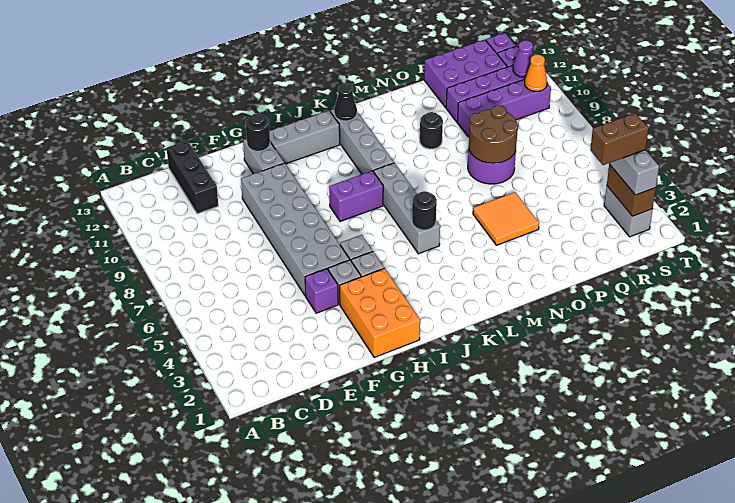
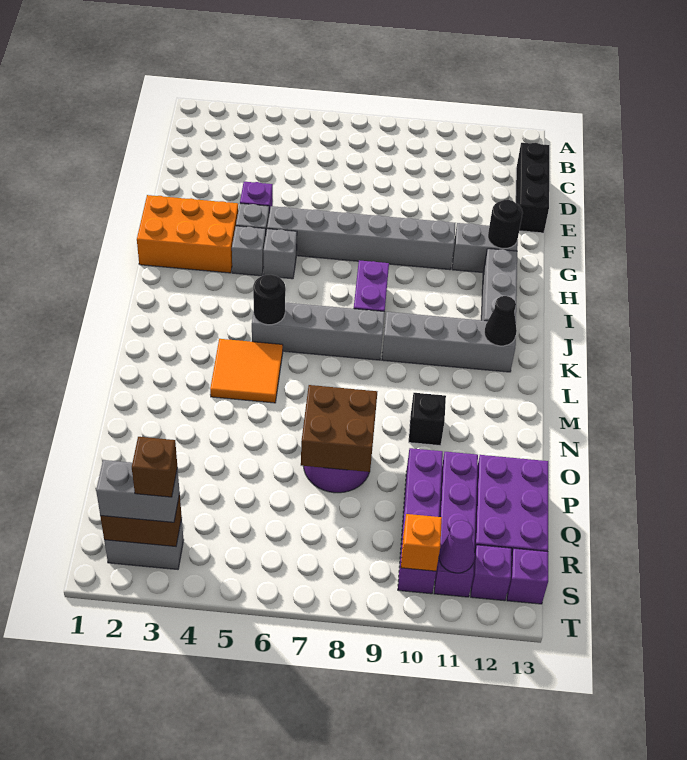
black 1x3 brick [167,141,218,214] -> black 1x3 brick turned to [516,143,549,233]
grey 2x6 brick [241,163,350,296] -> grey 1x6 brick [267,206,455,270]
orange 2x2 tile [473,192,539,245] -> orange 2x2 tile moved to [210,339,283,403]
black 1x1 round brick [420,112,443,149] -> black 1x1 brick [409,393,446,446]
brown 2x2 round brick [469,105,518,163] -> brown 2x2 brick [301,385,377,472]
brown 1x2 brick [590,113,649,165] -> brown 1x1 brick [132,437,177,497]
orange 1x1 cone [525,54,547,91] -> orange 1x1 brick [401,514,442,571]

